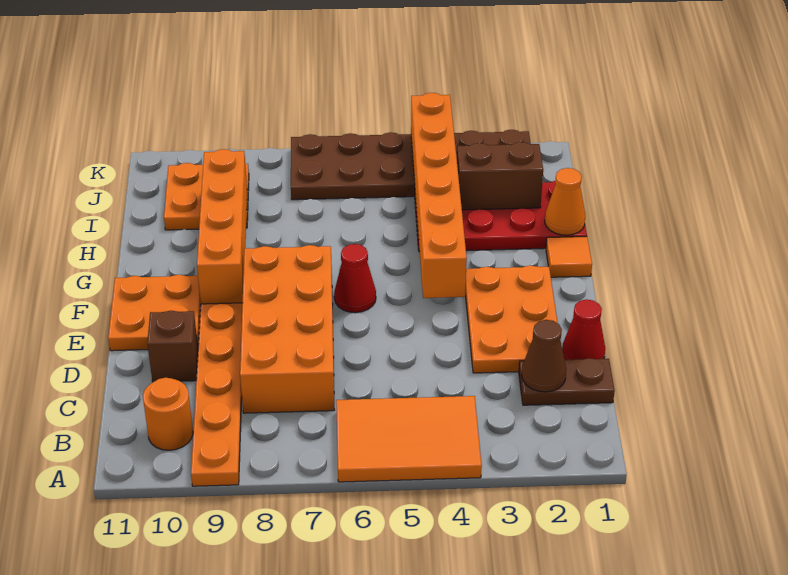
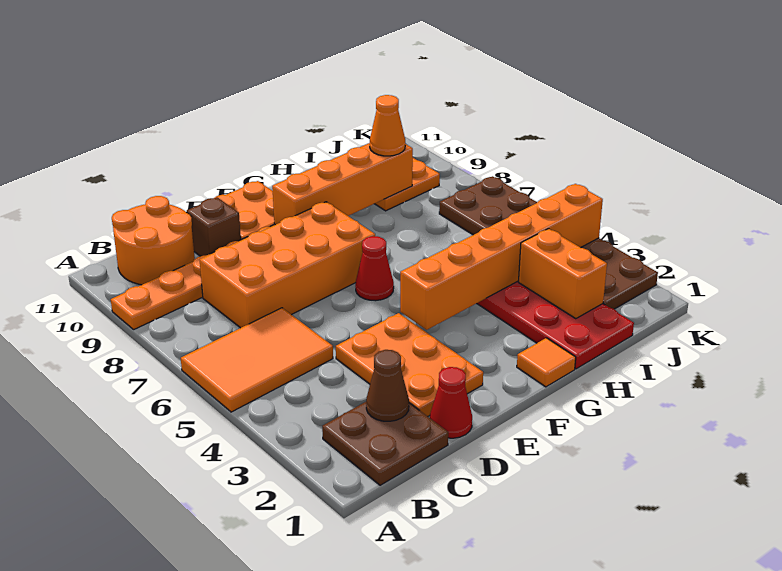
orange 2x3 tile [336,396,482,482] -> orange 2x3 tile turned to [181,308,333,412]
orange 1x1 round brick [143,378,193,450] -> orange 2x2 round brick [112,196,195,285]
brown 1x2 plate [519,358,615,405] -> brown 2x2 plate [322,402,448,485]
orange 2x3 plate [465,265,558,373] -> orange 2x3 plate turned to [336,313,483,416]
orange 1x1 cone [545,168,585,235] -> orange 1x1 cone moved to [370,95,405,156]
brown 1x2 brick [457,142,543,210] -> orange 1x2 brick [519,229,607,319]

